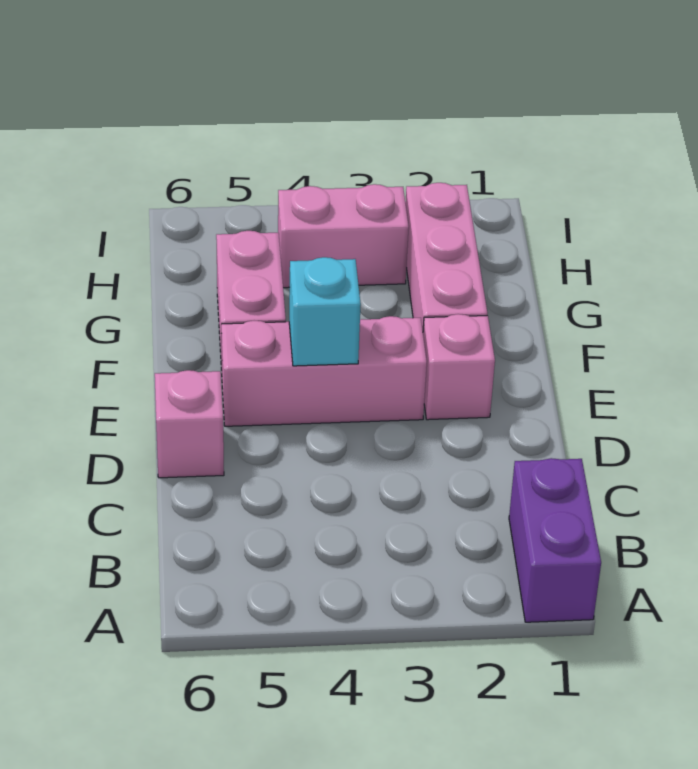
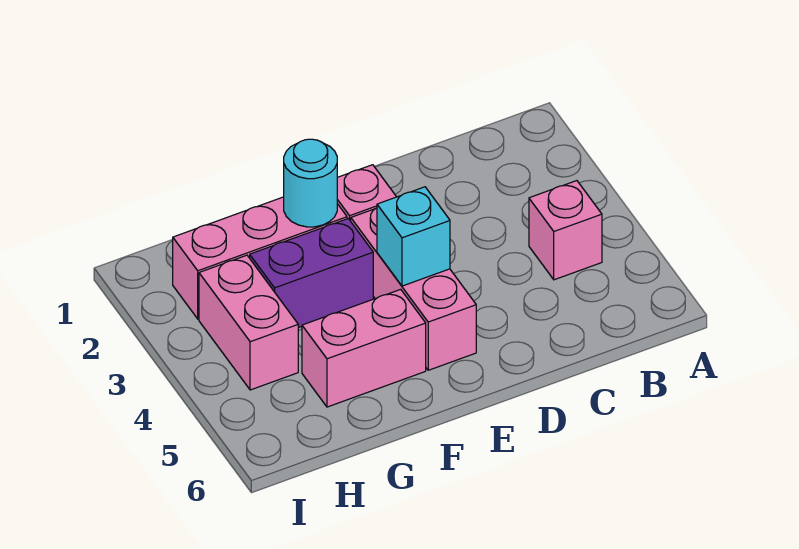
purple 1x2 brick [509,458,601,622] -> purple 1x2 brick moved to [250,219,373,328]
pink 1x1 brick [155,370,224,478] -> pink 1x1 brick moved to [529,181,602,280]
none -> cyan 1x1 round brick [284,139,337,227]

